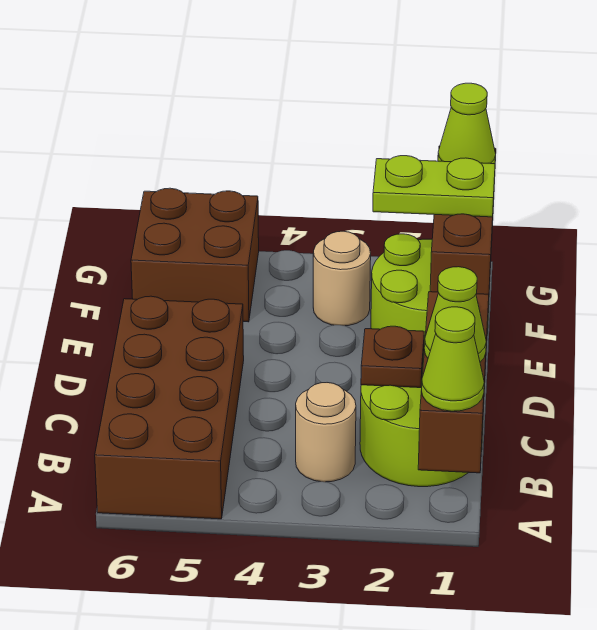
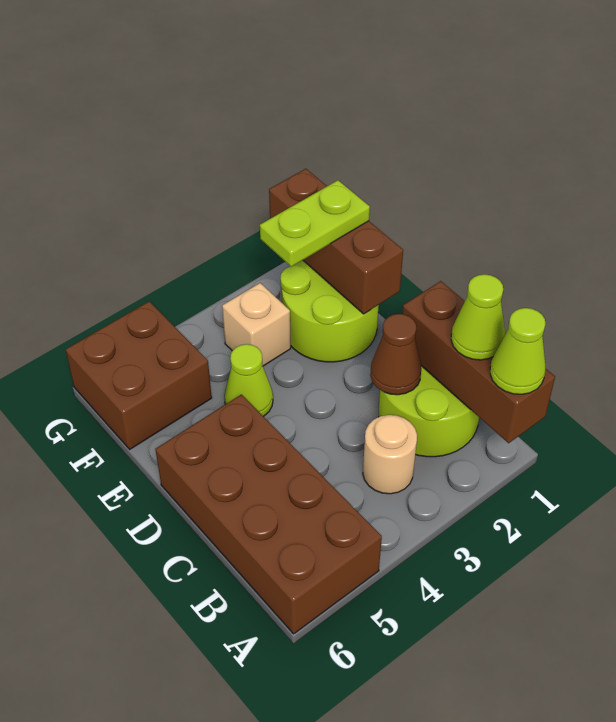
brown 1x1 plate [361,326,424,388] -> brown 1x1 cone [370,314,421,395]
tan 1x1 round brick [313,231,371,326] -> tan 1x1 brick [222,283,291,366]
lime 1x1 cone [438,83,496,164] -> lime 1x1 cone moved to [224,344,273,416]

